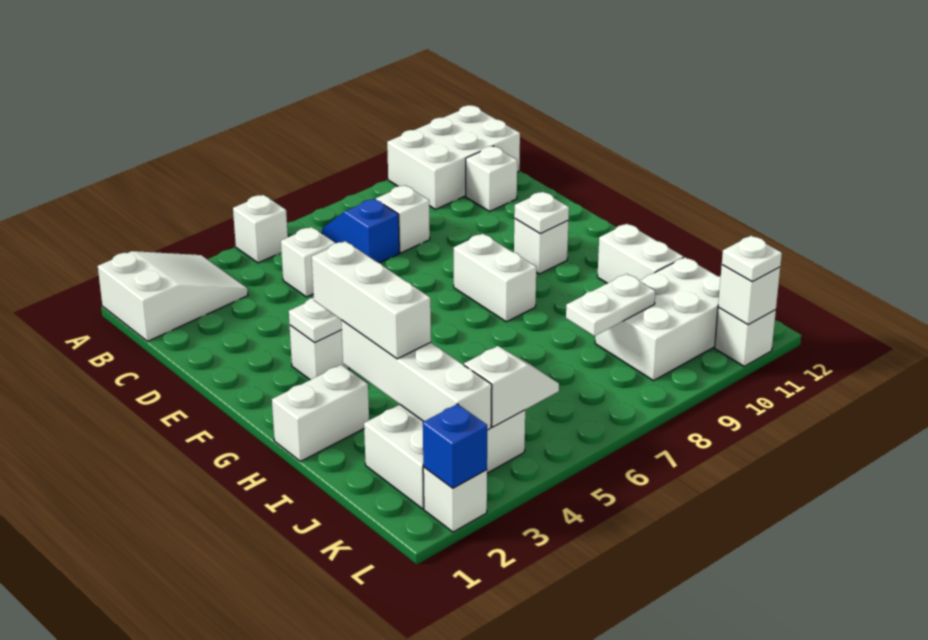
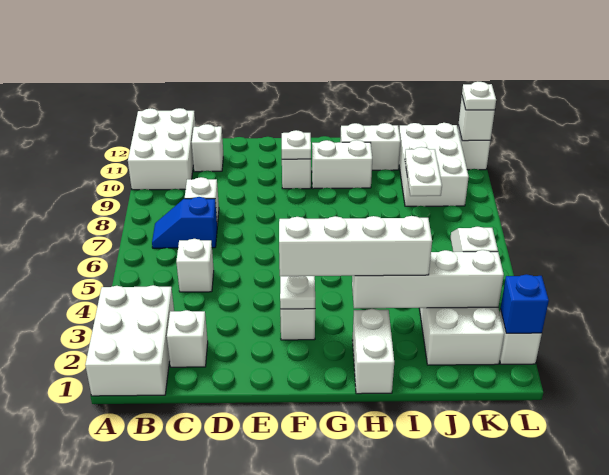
white 2x3 slope [98,251,248,341] -> white 2x3 brick [85,285,174,396]
white 1x1 brick [233,195,288,263] -> white 1x1 brick moved to [167,310,208,367]
white 1x2 brick [454,234,536,322] -> white 1x2 brick moved to [312,140,372,189]
white 1x3 brick [312,241,431,359] -> white 1x4 brick [279,216,432,276]

